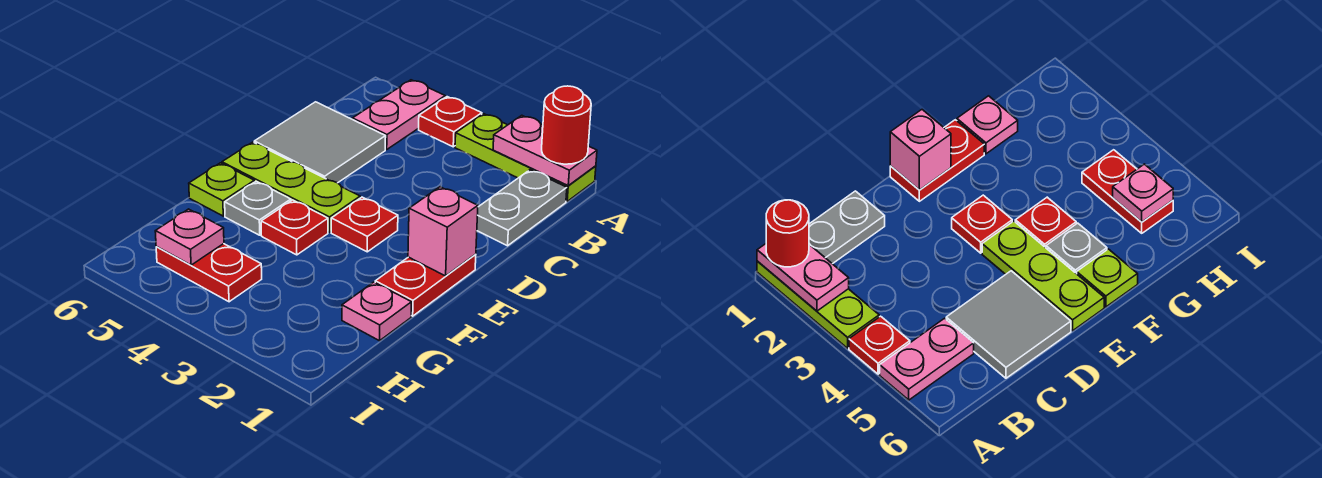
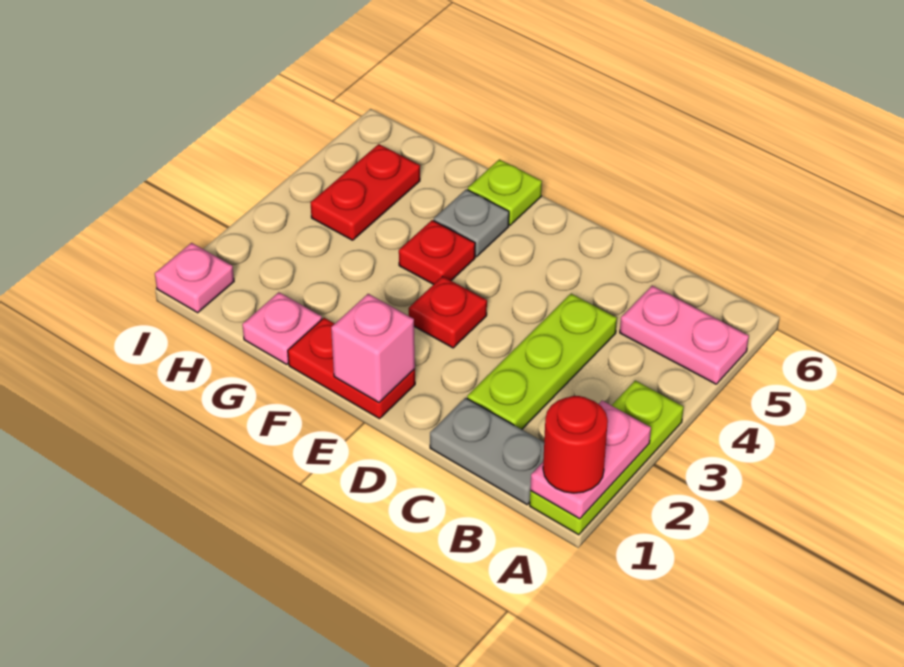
red 1x1 plate [419,97,482,147] -> none
grey 2x2 tile [254,102,386,183] -> none
lime 1x3 plate [222,142,360,232] -> lime 1x3 plate moved to [467,294,617,429]
pink 1x1 plate [155,209,224,265] -> pink 1x1 plate moved to [155,243,234,313]

